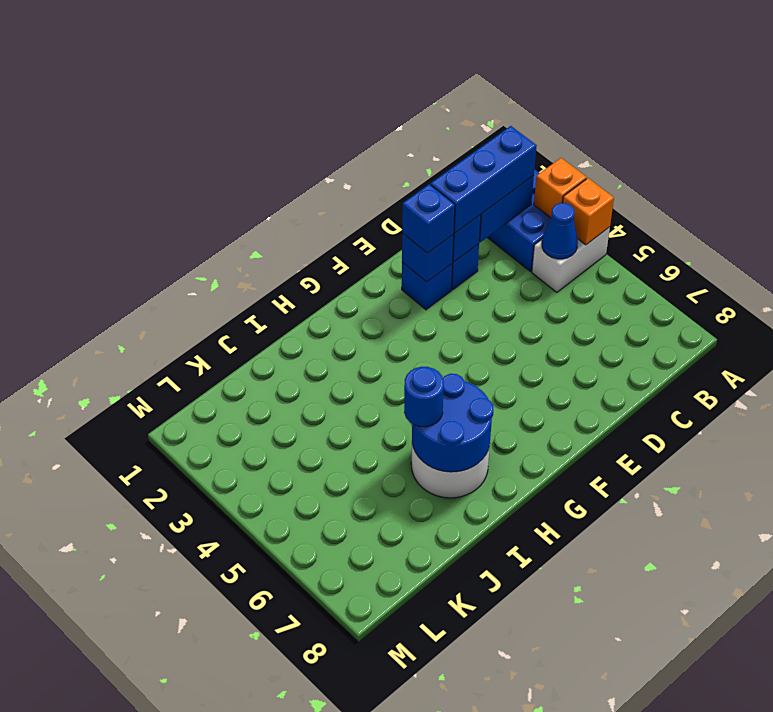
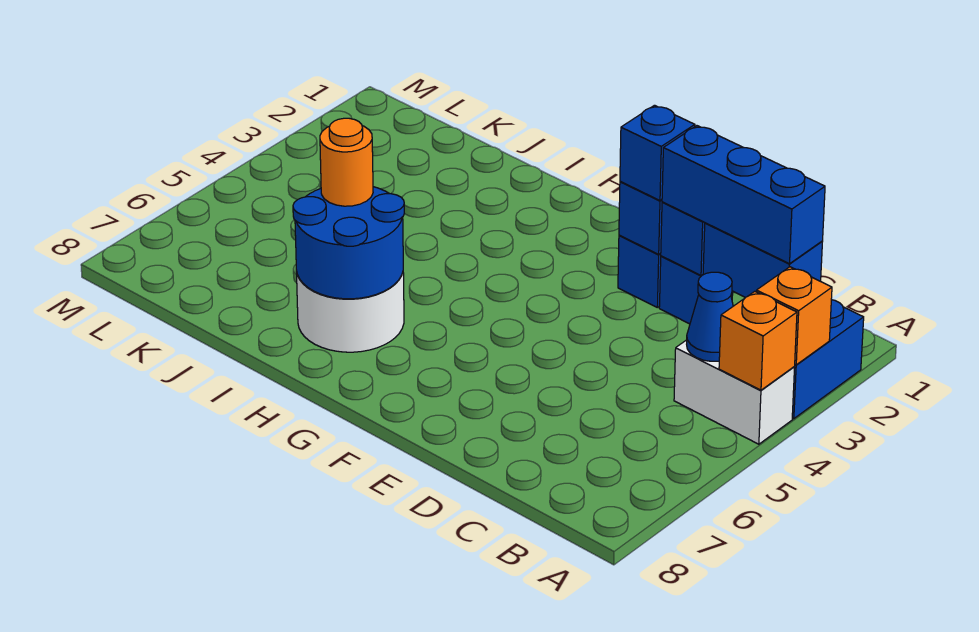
blue 1x1 round brick [404,367,444,427] -> orange 1x1 round brick [320,118,373,206]

